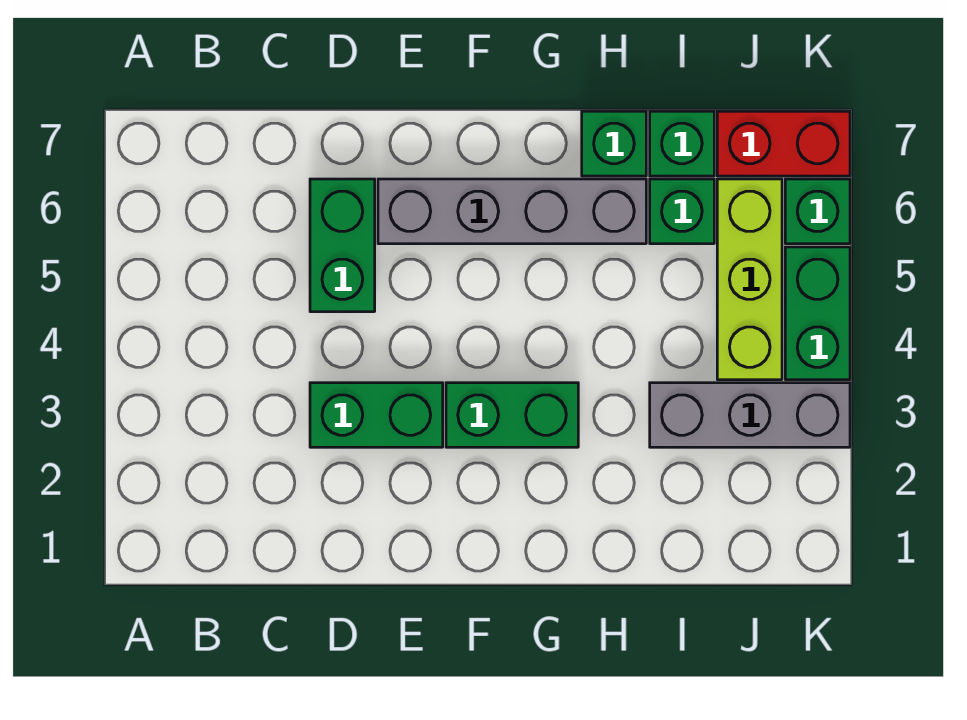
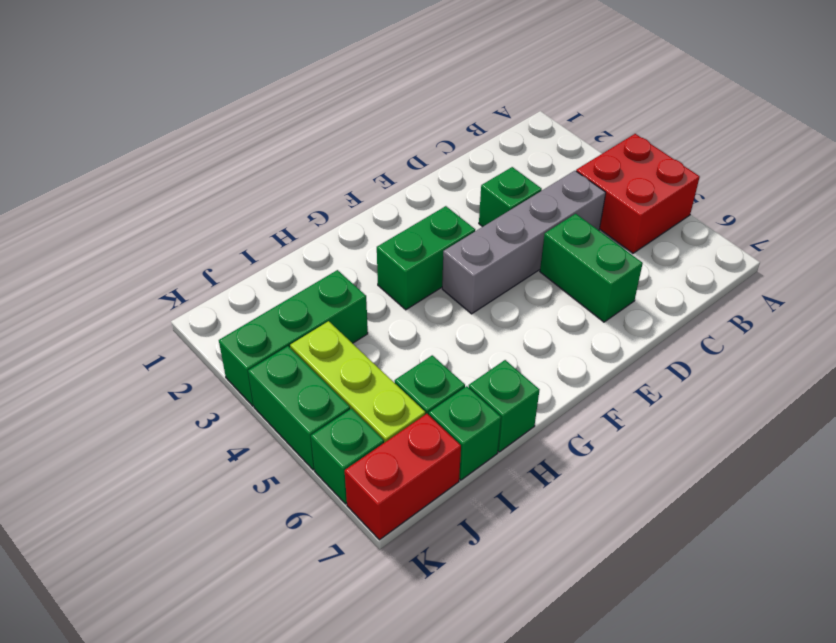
none -> red 2x2 brick [576,134,700,253]
green 1x2 brick [310,383,443,447] -> green 1x1 brick [479,167,542,227]
grey 1x4 brick [378,179,646,244] -> grey 1x4 brick moved to [442,171,606,314]
grey 1x3 brick [650,383,850,447] -> green 1x3 brick [219,270,368,406]

